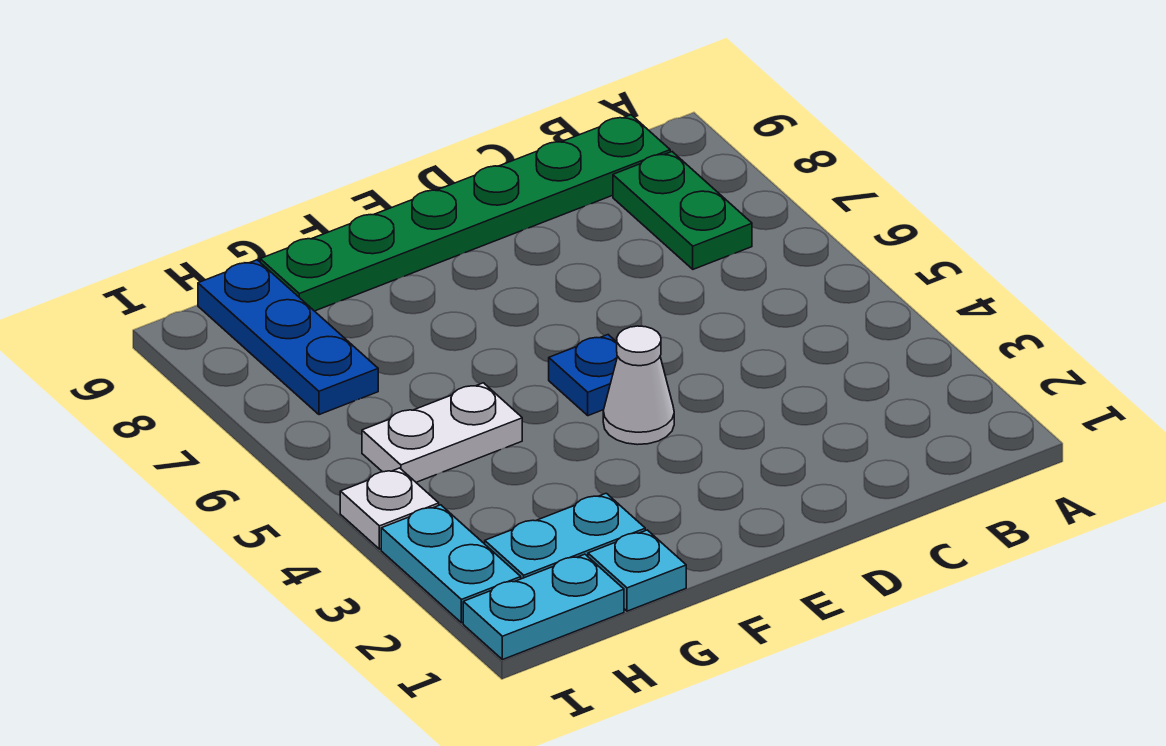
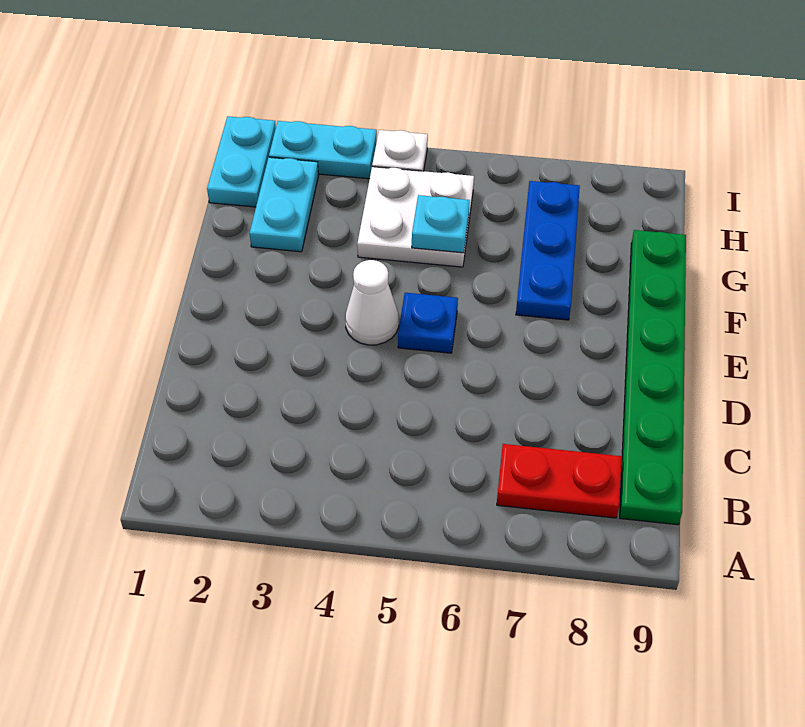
green 1x2 plate [613,152,752,269] -> red 1x2 plate [497,444,622,518]
cyan 1x1 plate [588,530,686,611] -> cyan 1x1 plate moved to [412,195,470,253]
white 1x2 plate [362,383,522,482] -> white 2x2 plate [357,167,474,267]
blue 1x3 plate [198,260,378,415] -> blue 1x3 plate turned to [516,181,580,320]

